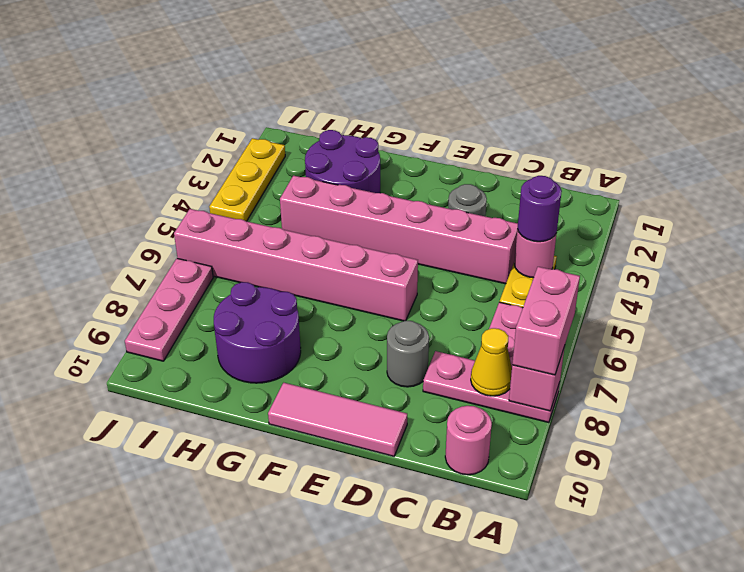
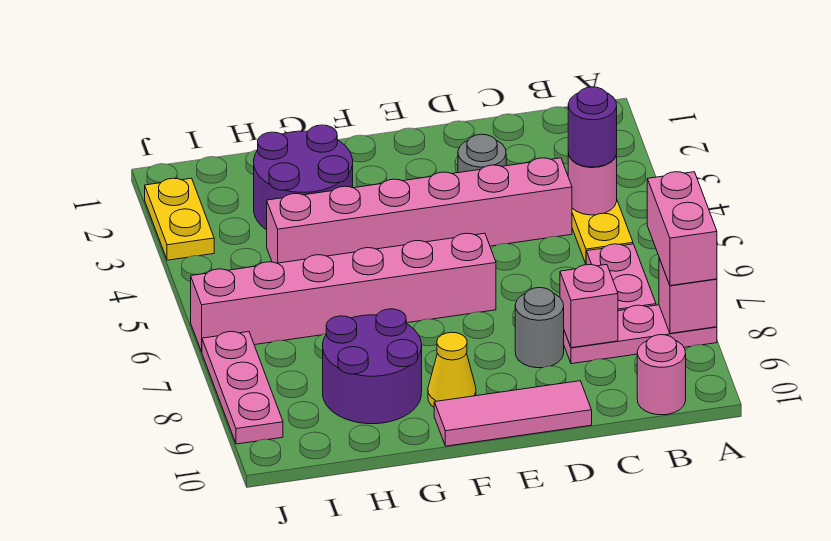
yellow 1x1 cone [471,328,512,396] -> yellow 1x1 cone moved to [428,332,476,407]
none -> pink 1x1 brick [560,265,618,348]
yellow 1x3 plate [209,138,285,221] -> yellow 1x2 plate [145,178,214,260]

